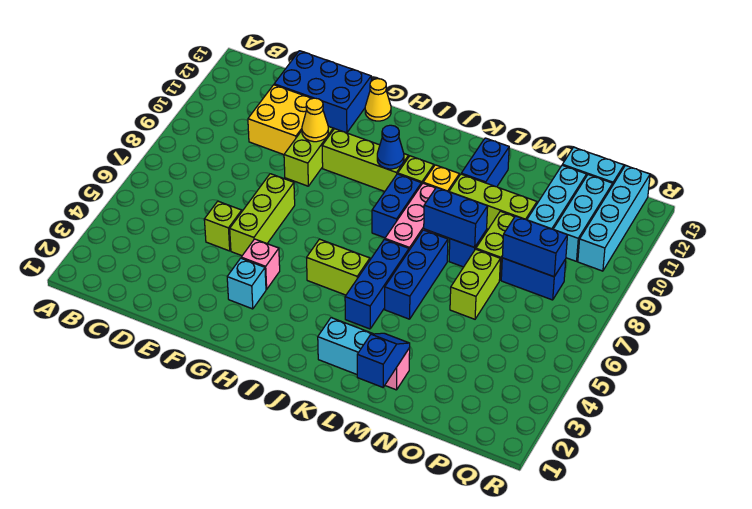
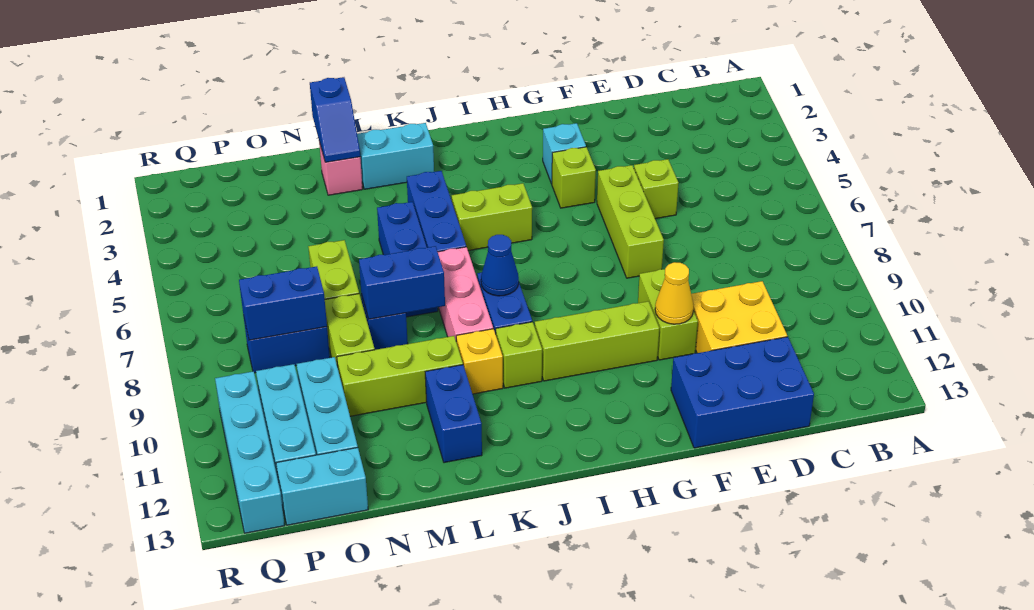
pink 1x1 brick [241,239,280,289] -> lime 1x1 brick [552,147,596,208]
yellow 1x1 cone [365,79,391,121] -> none
blue 1x1 cone [377,125,404,169] -> blue 1x1 cone moved to [481,235,519,296]

